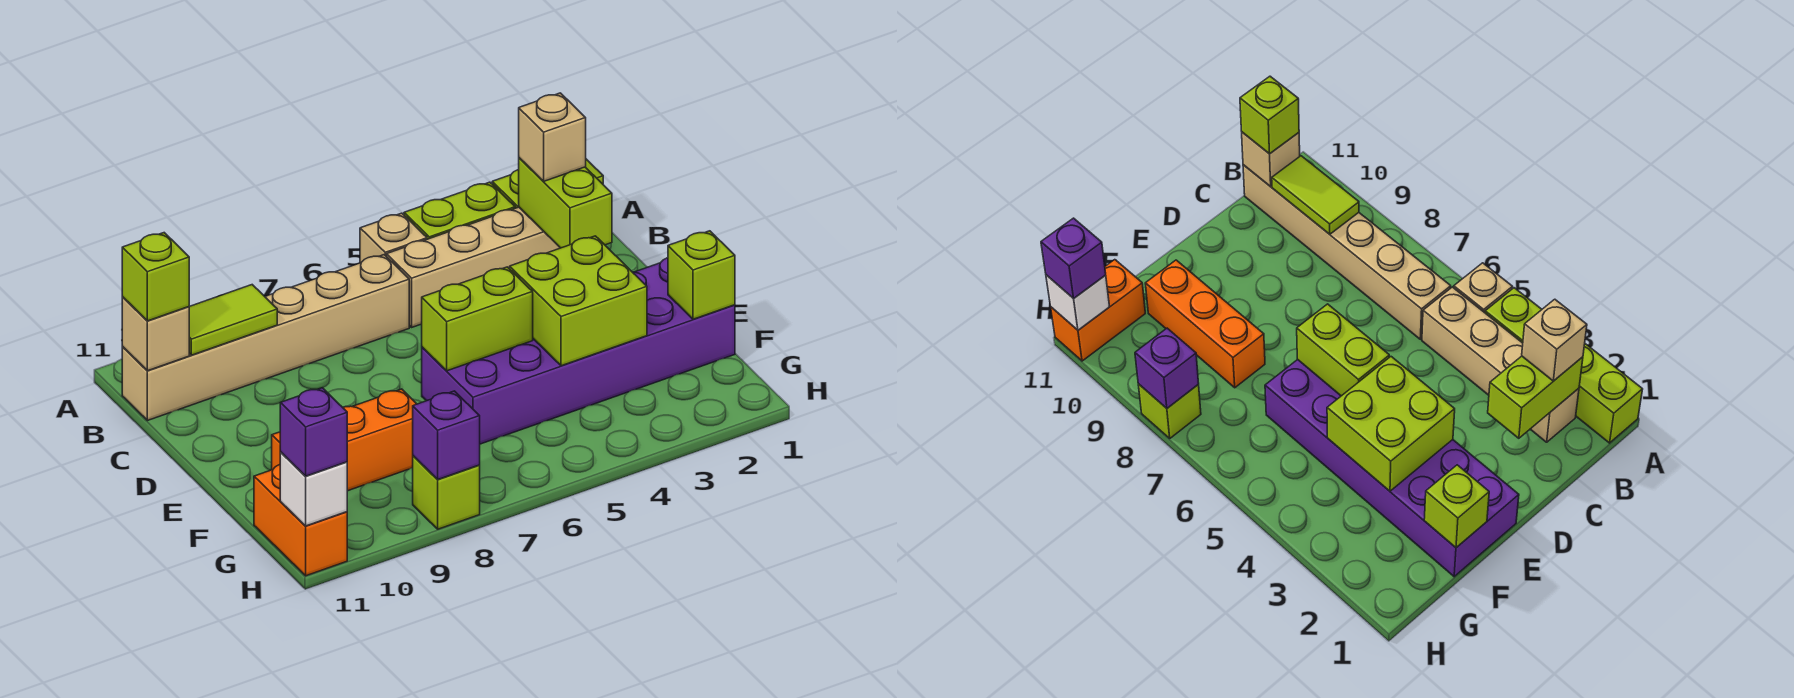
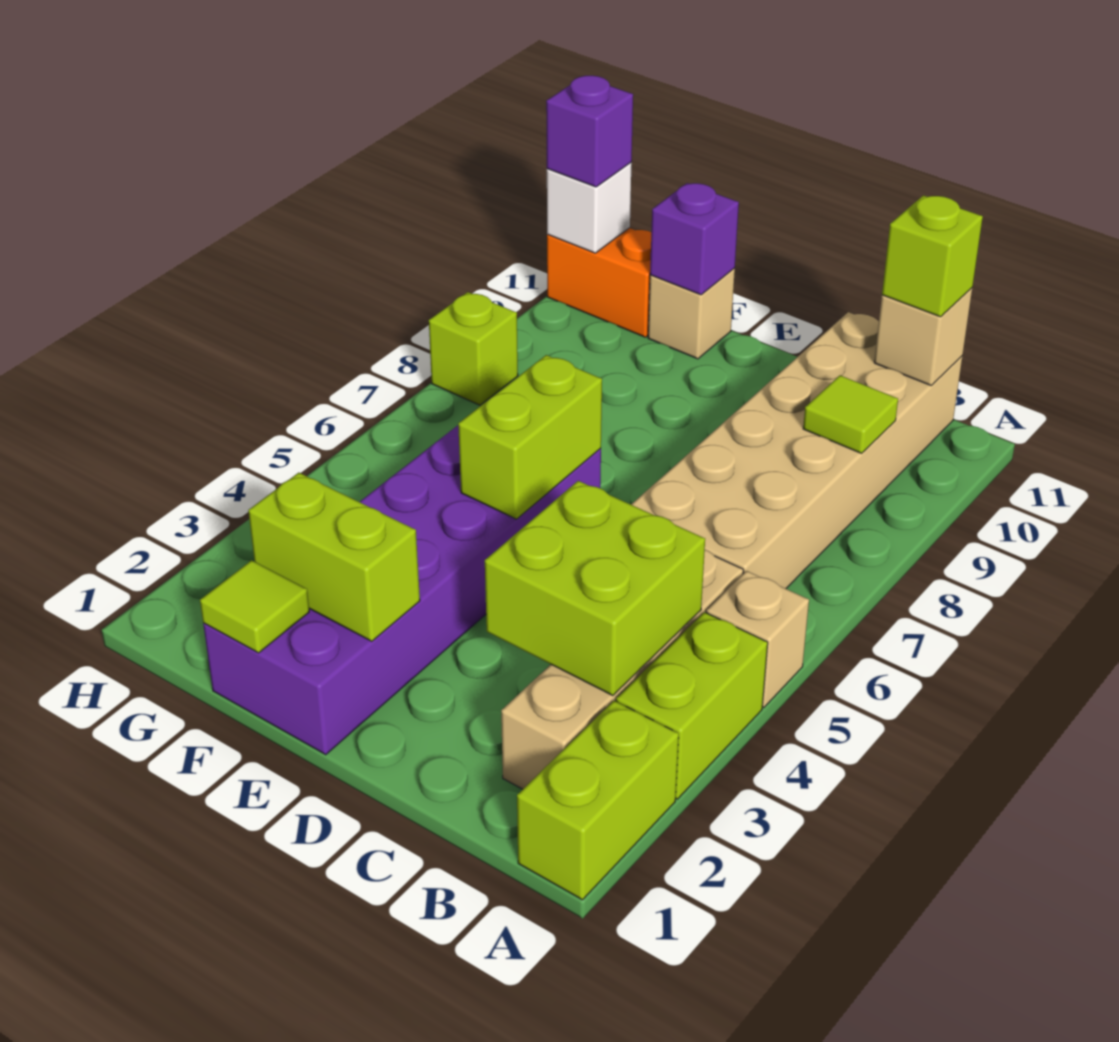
lime 1x2 brick [519,158,612,248] -> lime 1x2 brick moved to [248,473,420,641]
tan 1x1 brick [519,93,586,181] -> tan 1x1 brick moved to [648,269,735,359]
tan 1x6 brick [122,255,409,421] -> tan 2x6 brick [631,312,962,589]
lime 1x2 tile [189,285,277,355] -> lime 1x1 tile [803,375,898,453]
lime 2x2 brick [510,236,647,366] -> lime 2x2 brick moved to [485,481,705,696]
lime 1x1 brick [668,231,735,319] -> lime 1x1 tile [200,560,309,653]
orange 1x3 brick [272,389,416,491] -> none
purple 1x1 brick [413,391,480,480] -> purple 1x1 brick moved to [650,183,739,295]

